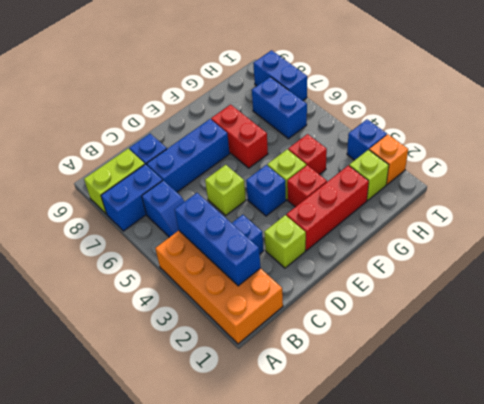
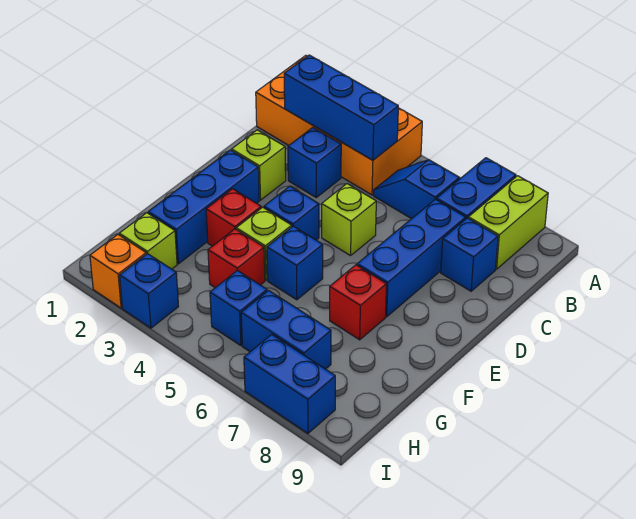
red 1x3 brick [286,165,369,251] -> blue 1x3 brick [148,150,259,264]
none -> blue 1x1 brick [267,226,323,300]
red 1x2 brick [211,105,268,168] -> red 1x1 brick [330,265,387,340]
none -> blue 1x1 brick [210,270,267,346]

